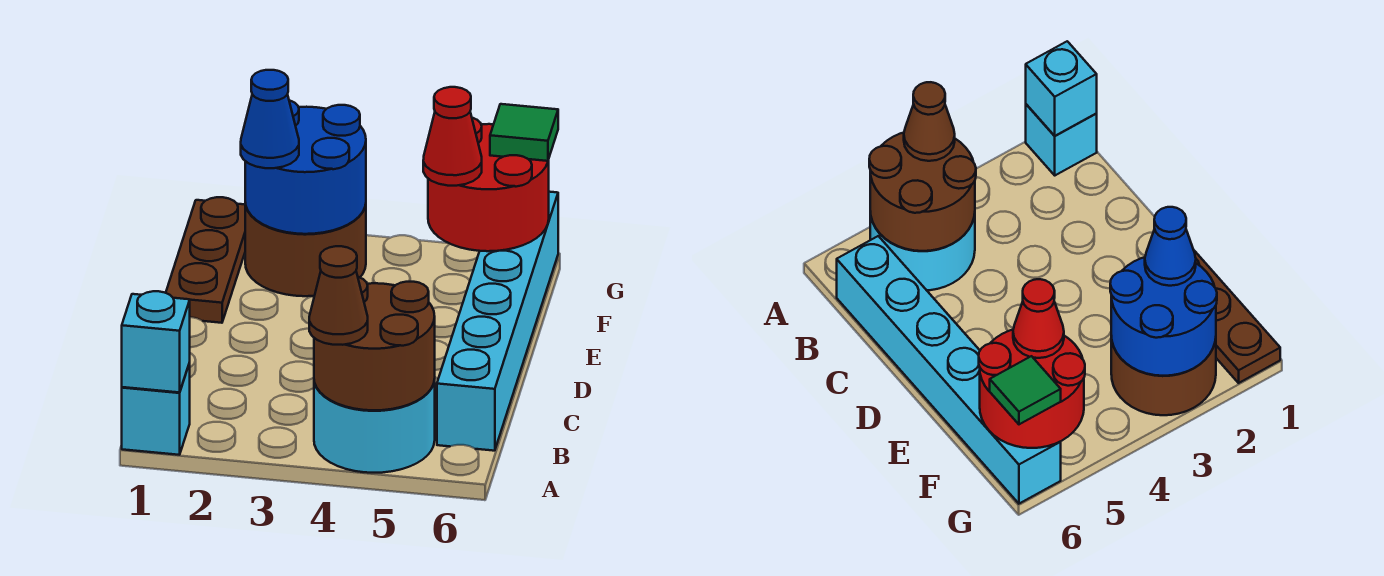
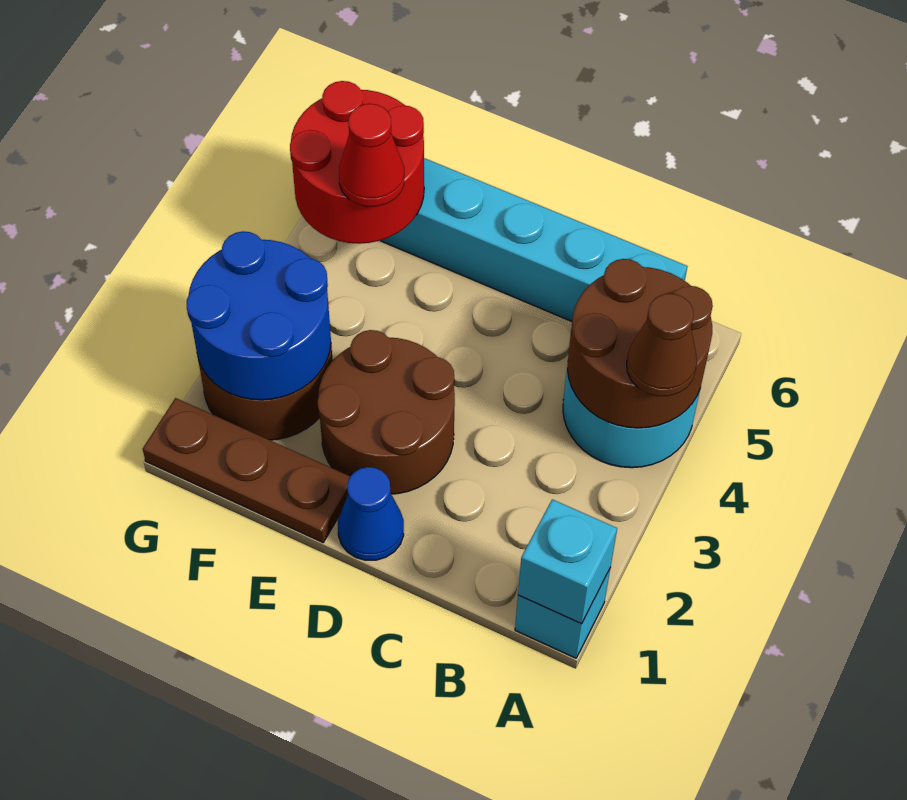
none -> brown 2x2 round brick [318,330,455,494]
blue 1x1 cone [241,70,299,168] -> blue 1x1 cone moved to [338,467,404,560]
green 1x1 tile [490,104,558,161] -> none

